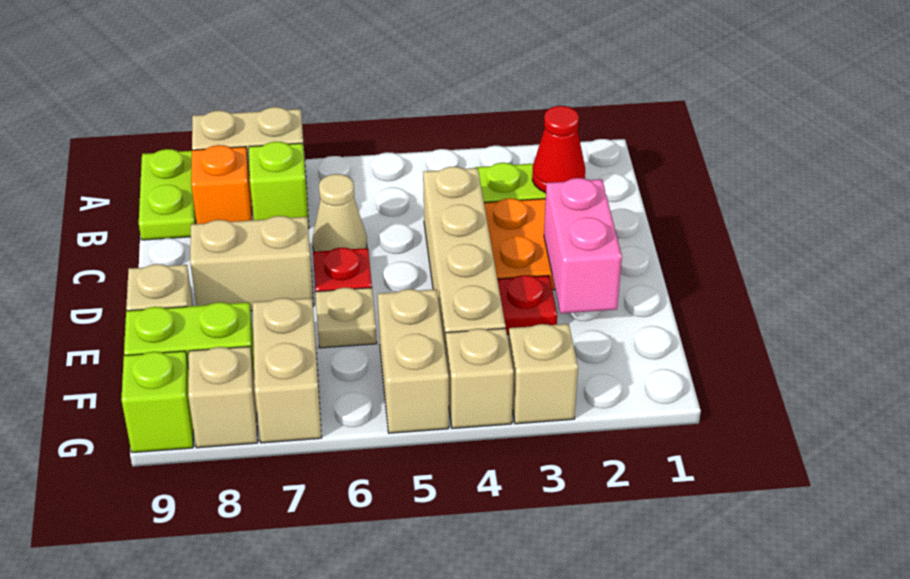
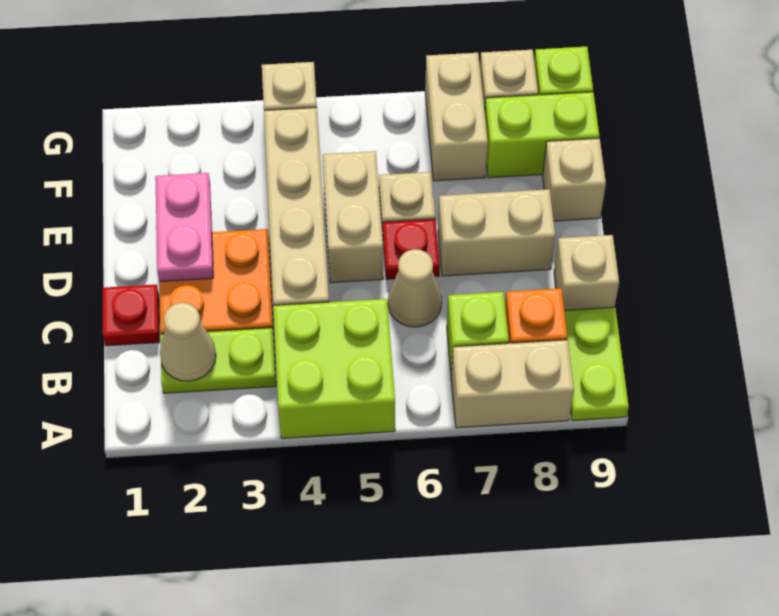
none -> lime 2x2 brick [273,299,395,438]
red 1x1 cone [532,106,585,193] -> tan 1x1 cone [160,303,216,381]
pink 1x2 brick [544,178,622,314] -> pink 1x2 plate [155,173,213,282]
red 1x1 plate [497,275,557,335] -> red 1x1 plate moved to [103,285,160,346]
tan 1x2 brick [378,289,449,433] -> tan 1x2 brick moved to [323,151,383,283]
tan 1x1 brick [509,324,578,424] -> tan 1x1 brick moved to [554,235,619,310]

